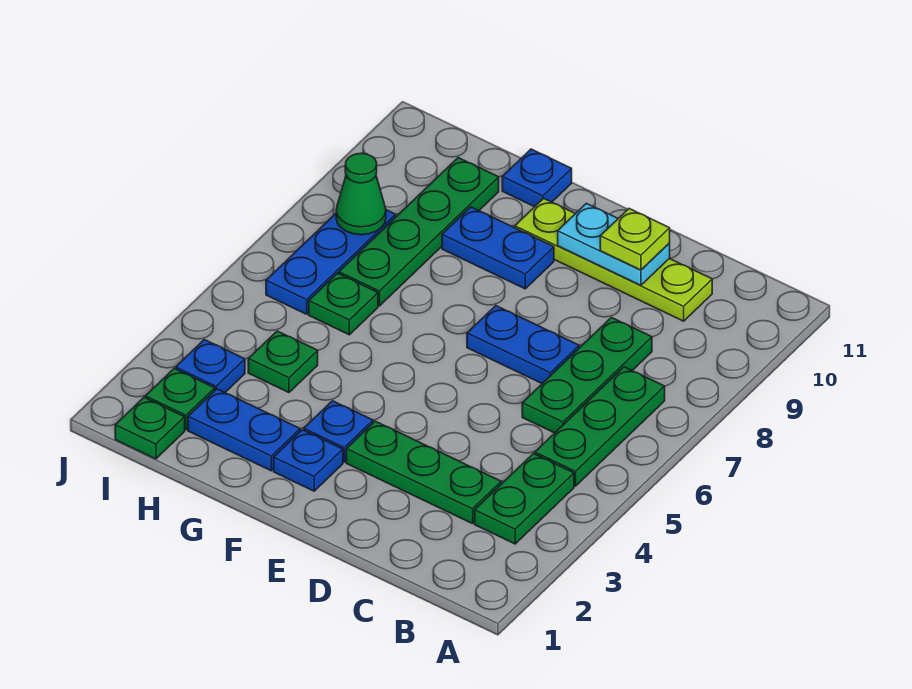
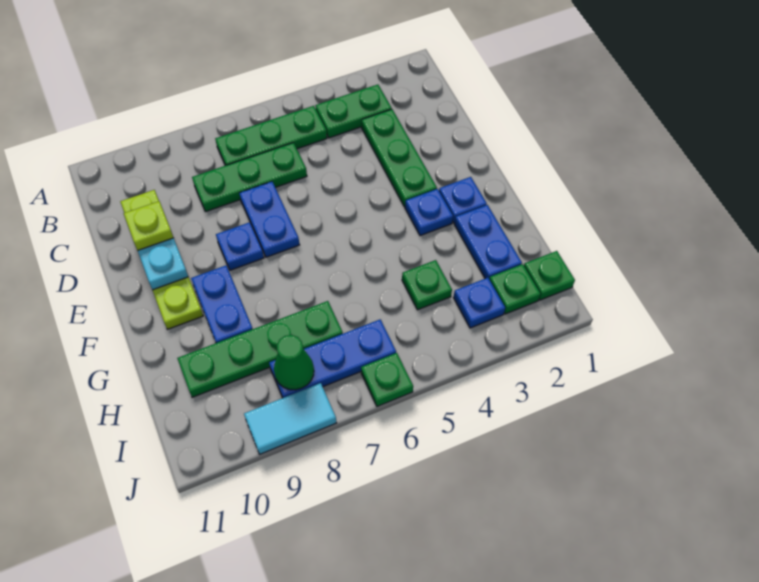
blue 1x1 plate [502,149,572,207] -> blue 1x1 plate moved to [216,222,264,270]
green 1x1 plate [309,273,378,335] -> green 1x1 plate moved to [361,353,413,406]
none -> cyan 1x2 tile [244,383,336,454]

